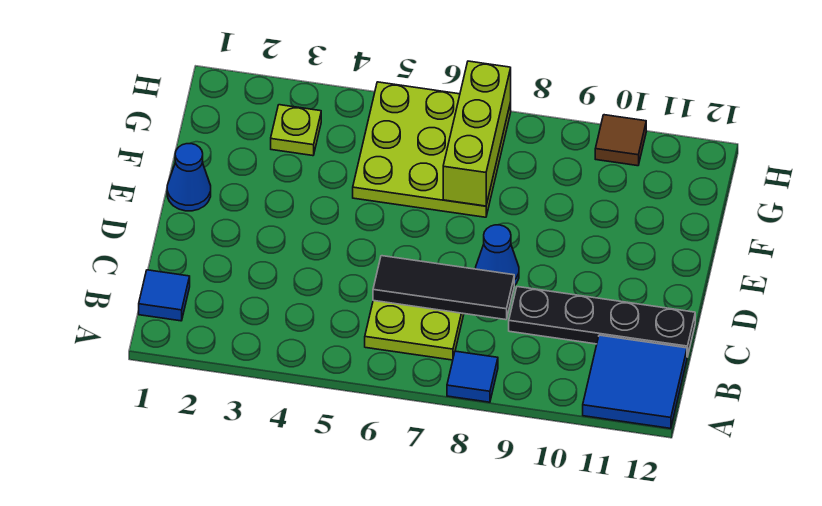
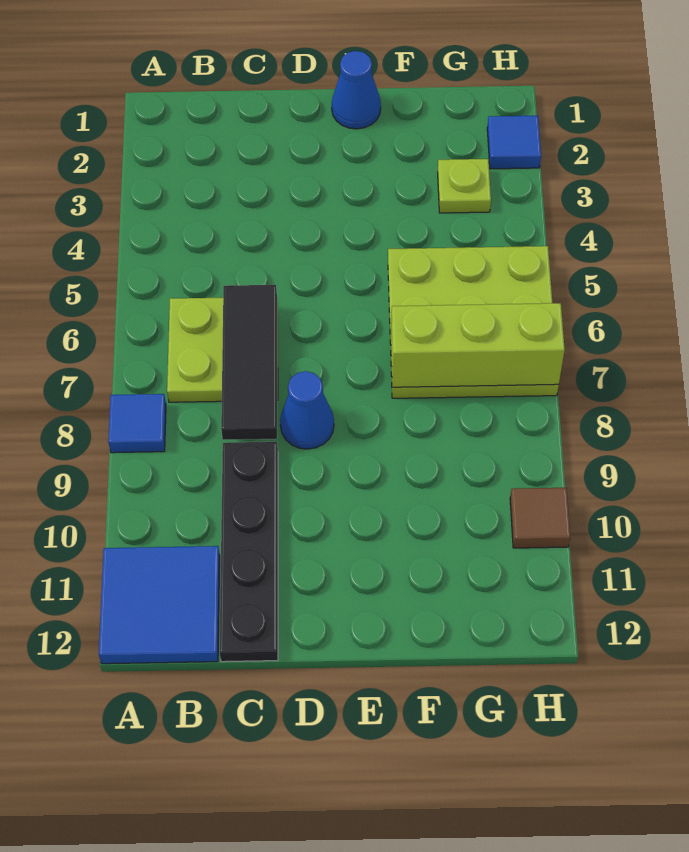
blue 1x1 tile [139,270,190,321] -> blue 1x1 tile moved to [487,115,541,169]

